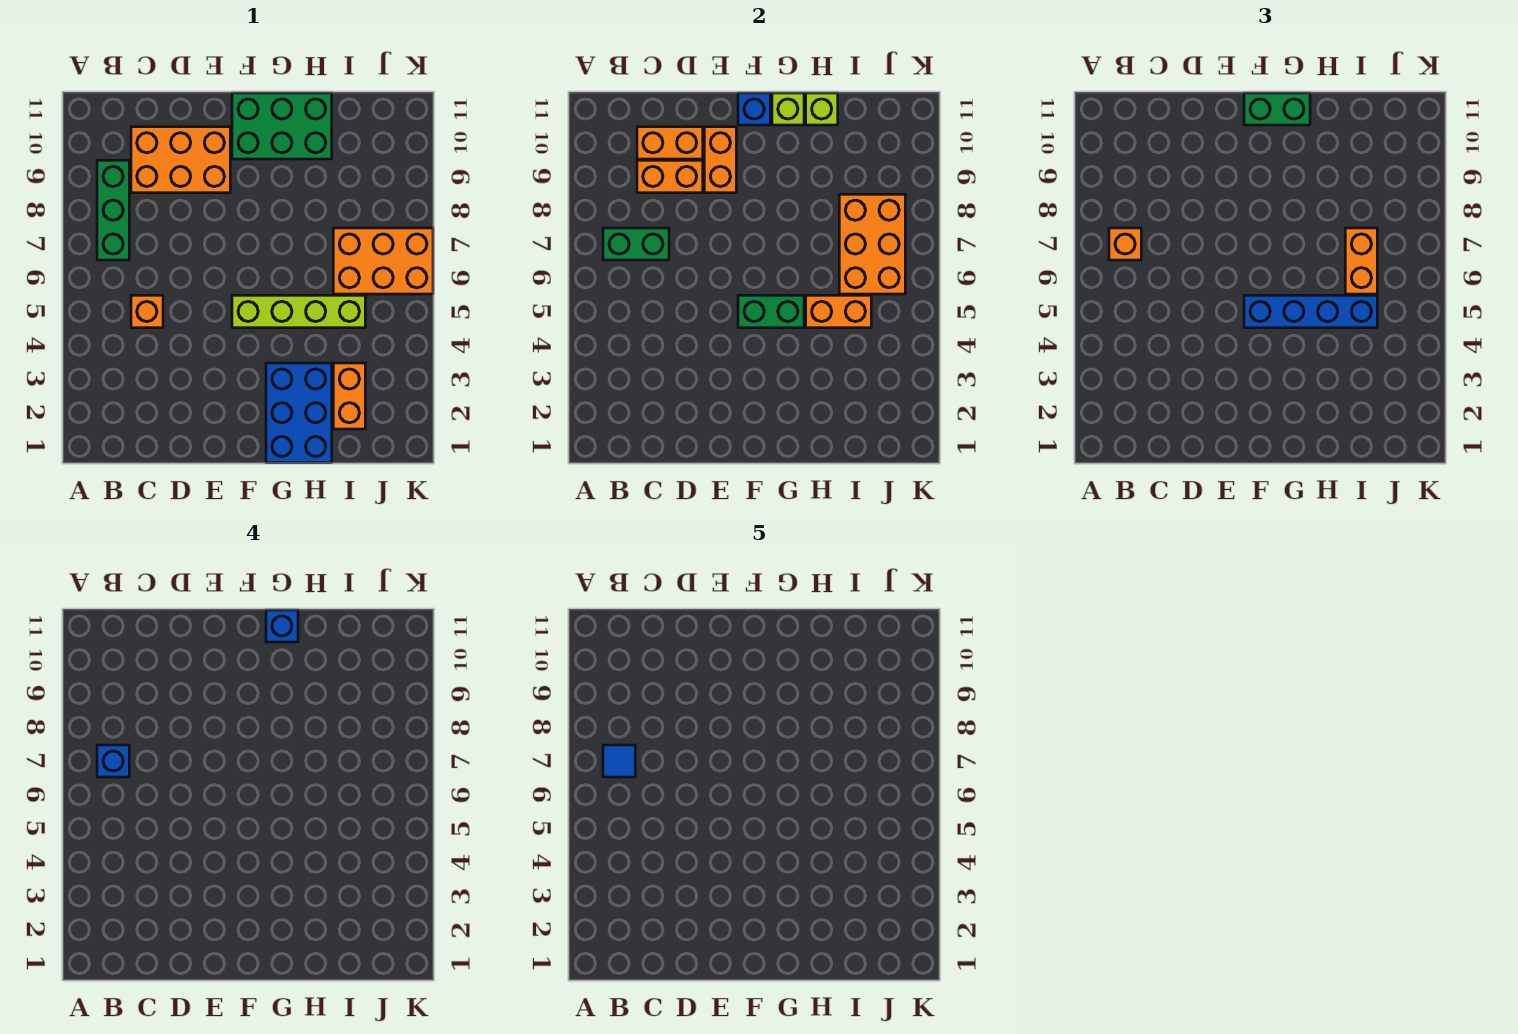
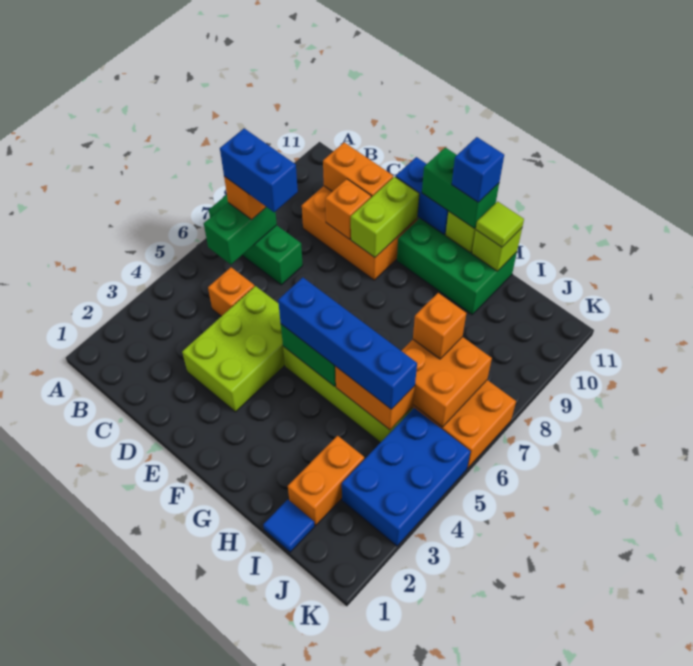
green 1x3 brick [97,160,129,260] -> green 1x3 brick turned to [209,195,303,285]
green 1x2 brick [603,228,669,260] -> green 1x2 brick turned to [204,203,277,265]
blue 1x1 brick [97,745,129,777] -> blue 1x2 brick [220,128,298,212]
blue 1x1 tile [603,745,635,777] -> blue 1x1 tile moved to [263,500,315,552]
orange 1x2 brick [637,160,703,193] -> orange 1x1 brick [325,179,371,239]
none -> lime 2x3 brick [182,286,285,412]
orange 1x2 brick [704,127,736,193] -> lime 1x2 brick [351,177,419,257]
blue 1x1 brick [738,93,770,125] -> blue 1x2 brick [396,157,448,234]
blue 2x3 brick [266,363,332,463] -> blue 2x3 brick moved to [342,408,470,546]
none -> lime 1x1 tile [476,201,524,247]
orange 2x3 brick [839,194,905,294] -> orange 2x2 brick [402,337,492,427]
orange 1x2 brick [1345,228,1377,294] -> orange 1x1 brick [413,293,466,359]

